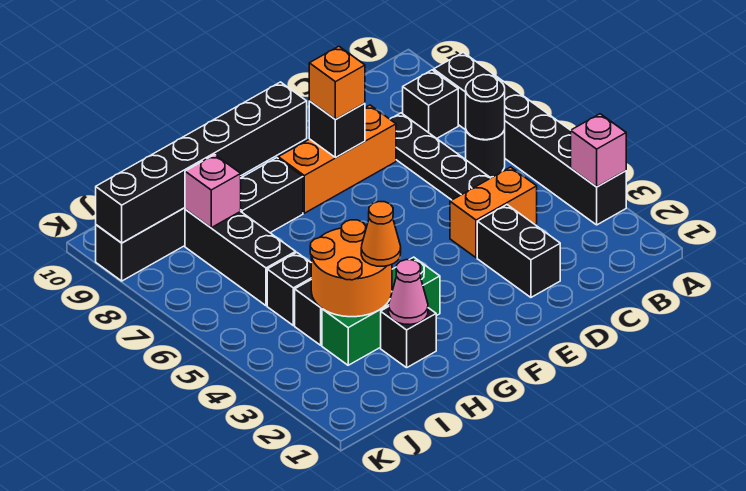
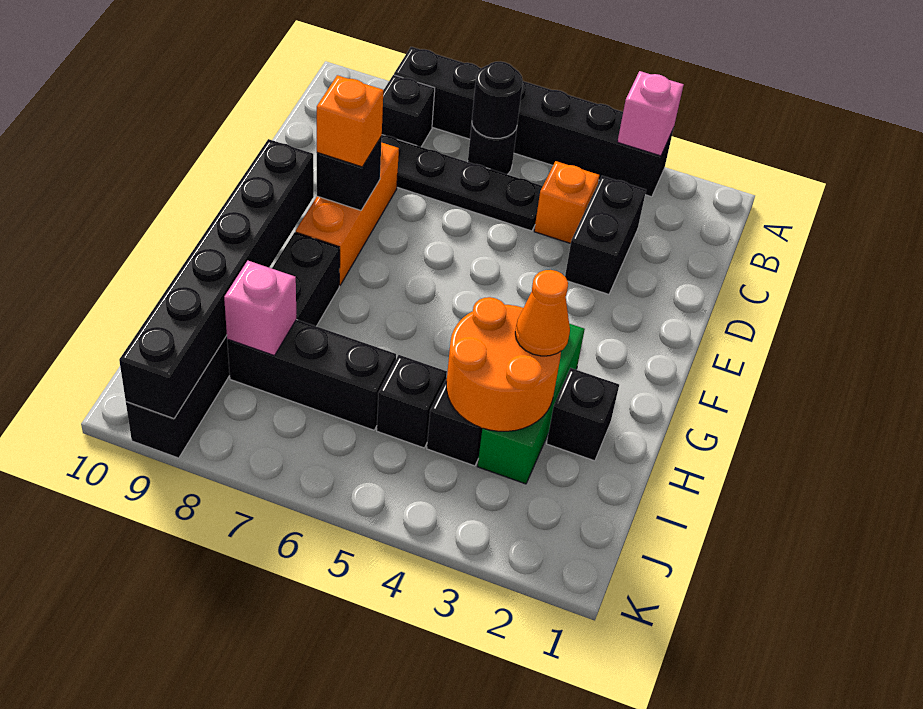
orange 1x2 brick [450,167,537,258] -> orange 1x1 brick [534,161,599,244]
black 1x2 brick [477,205,560,297] -> black 1x2 brick turned to [565,176,646,294]
pink 1x1 cone [389,260,428,324] -> none

